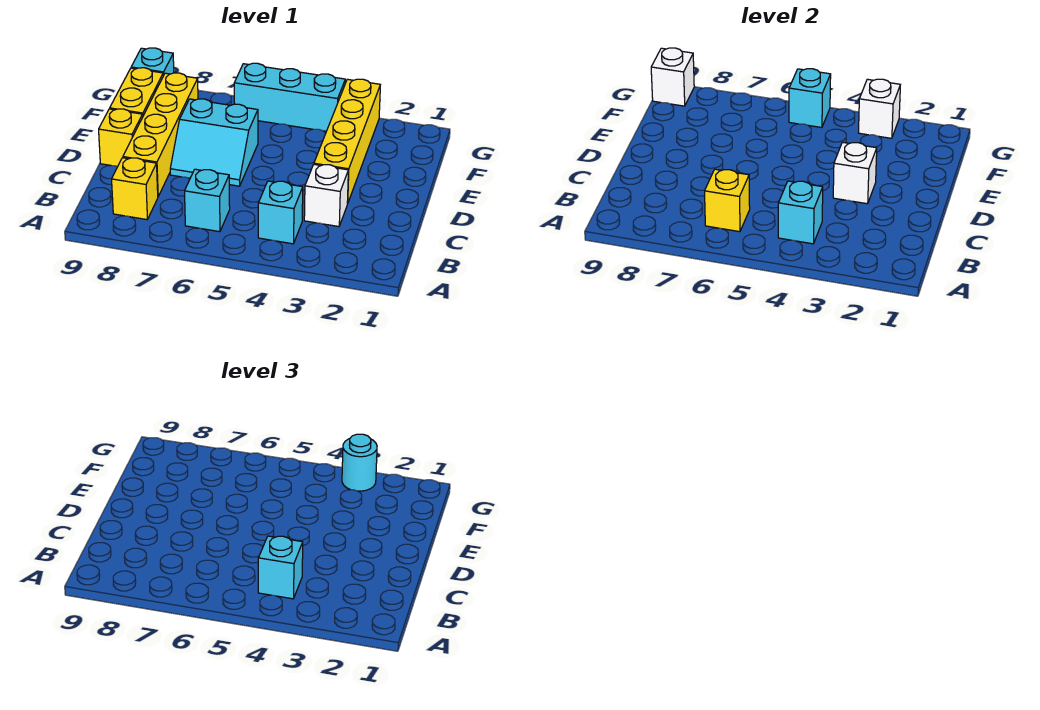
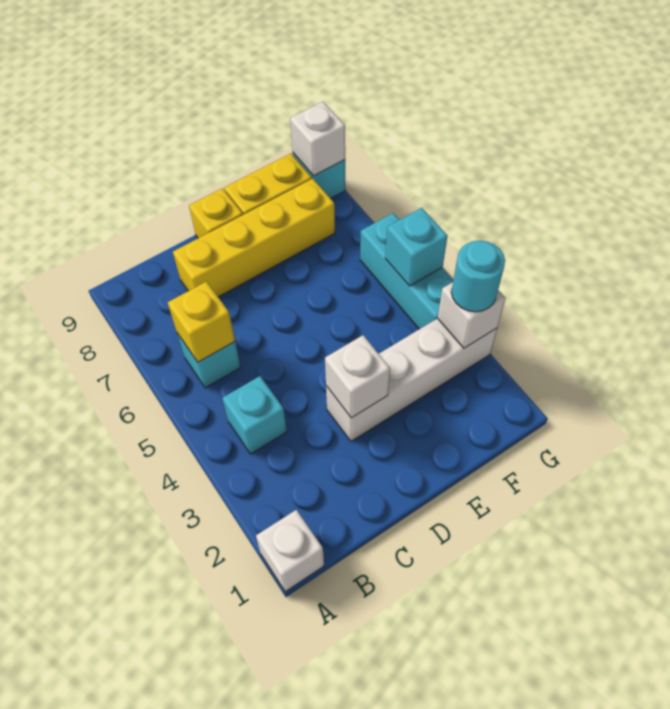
cyan 1x1 brick [778,181,823,244] -> none
cyan 1x1 brick [258,536,303,599] -> none
yellow 1x1 brick [112,158,158,220] -> none
white 1x1 brick [304,164,348,227] -> white 1x1 brick moved to [256,510,324,592]
yellow 1x4 brick [314,79,380,203] -> white 1x4 brick [326,318,497,441]
cyan 2x2 slope [170,99,258,186] -> none

